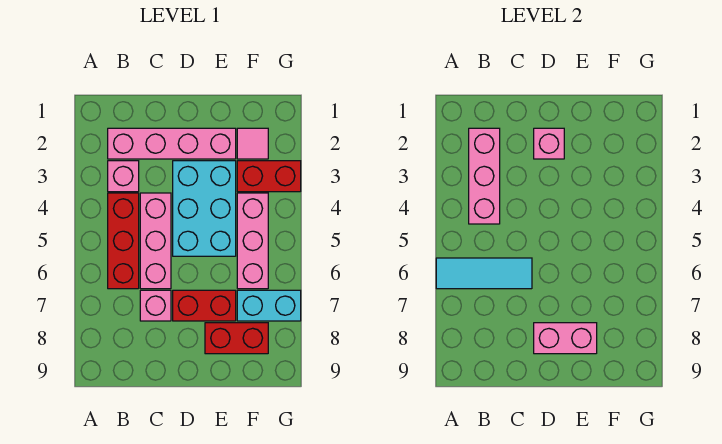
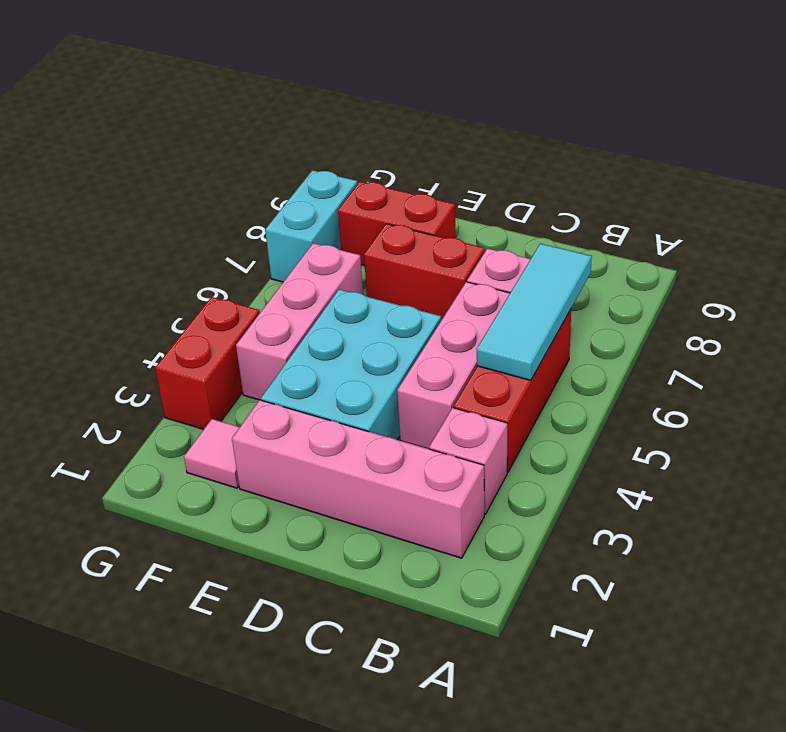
cyan 1x3 tile [436,258,532,289] -> cyan 1x3 tile turned to [477,244,592,380]
pink 1x3 brick [469,128,500,224] -> none
pink 1x1 brick [534,128,564,159] -> none
pink 1x2 brick [534,323,597,354] -> none
red 1x2 brick [237,161,301,192] -> red 1x2 brick turned to [155,297,260,429]
cyan 1x2 brick [237,290,301,321] -> cyan 1x2 brick turned to [265,170,357,282]

